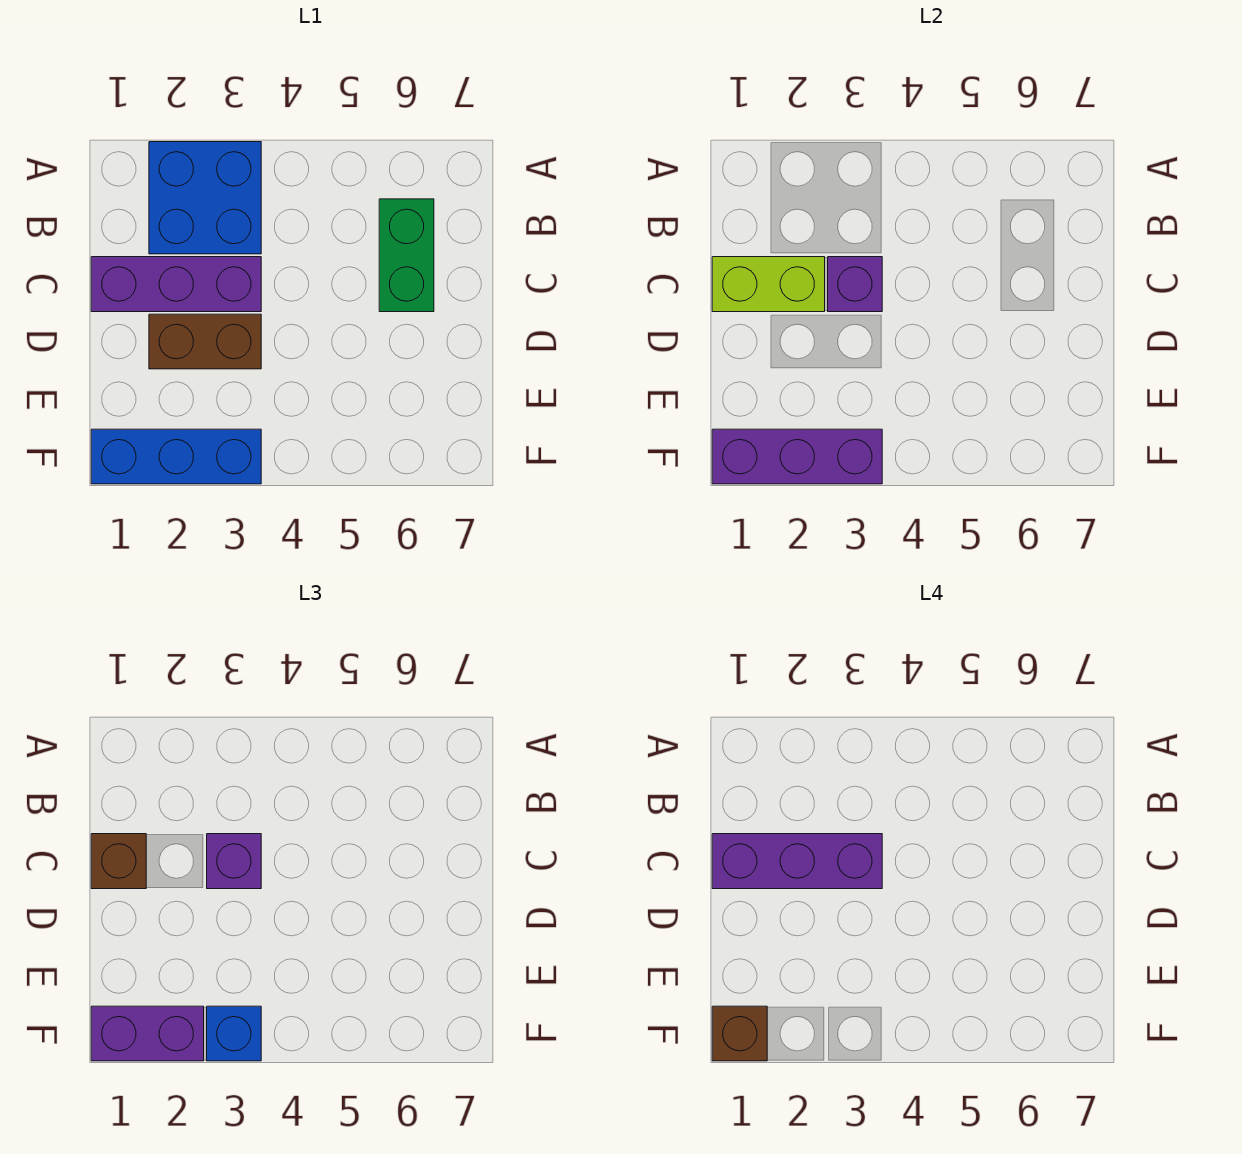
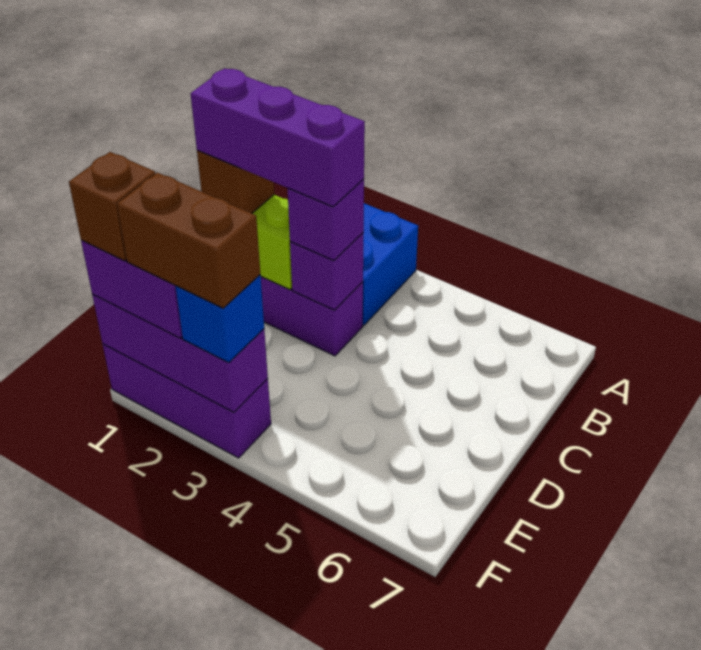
green 1x2 brick [379,199,434,312] -> none
brown 1x2 brick [149,314,261,369] -> brown 1x2 brick moved to [117,173,260,308]
blue 1x3 brick [91,429,261,484] -> purple 1x3 brick [103,344,271,458]

